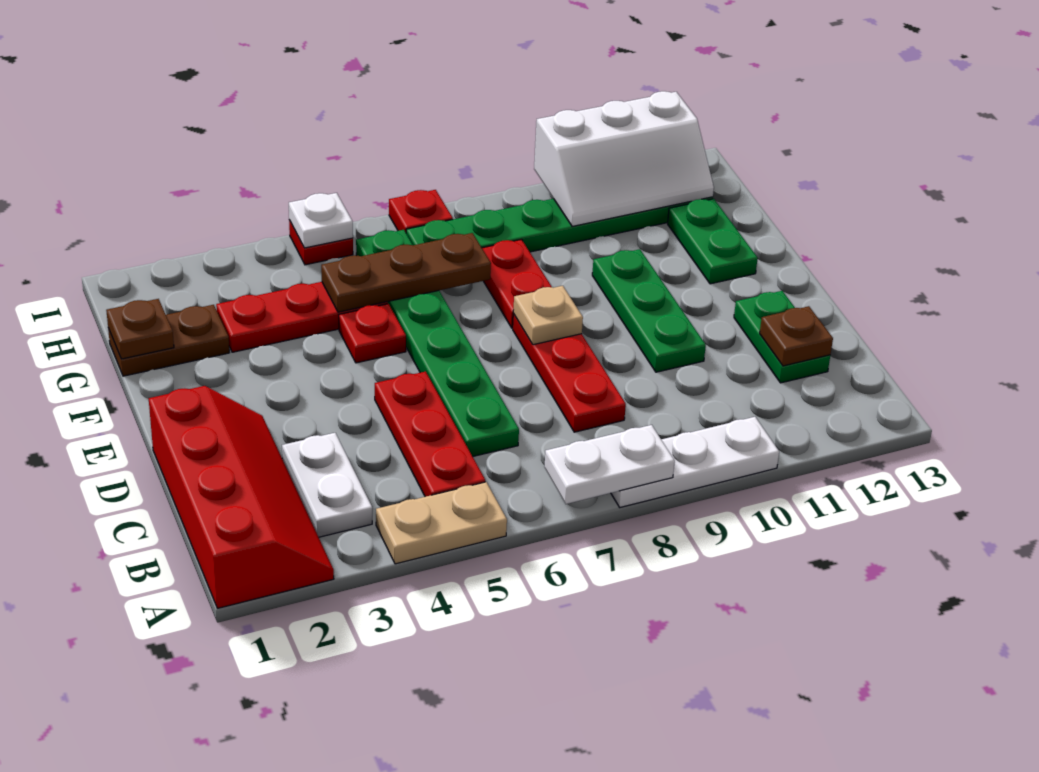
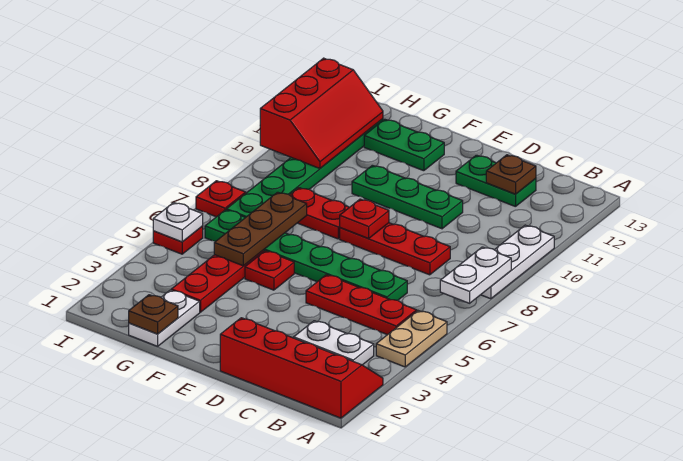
tan 1x1 plate [513,286,583,345] -> red 1x1 plate [340,199,389,239]
brown 1x2 plate [108,305,229,376] -> white 1x2 plate [129,290,200,346]
white 2x3 slope [534,91,714,226] -> red 2x3 slope [260,58,383,168]

